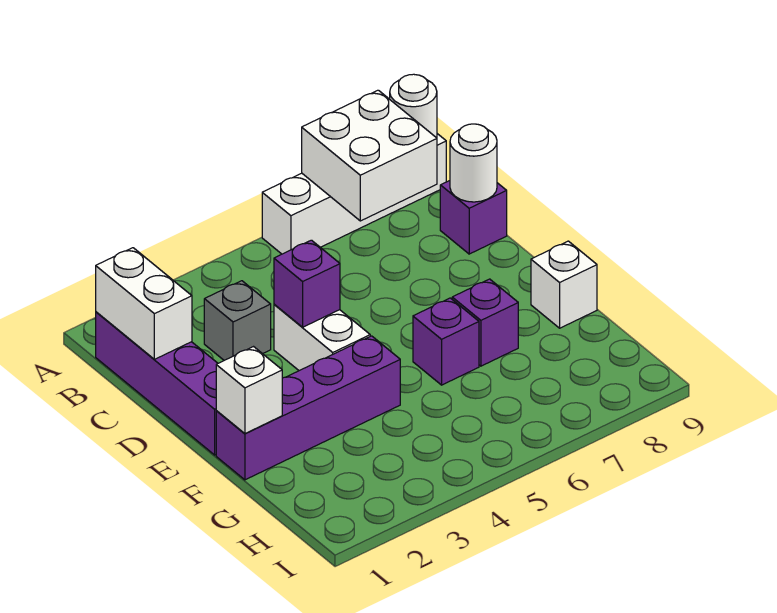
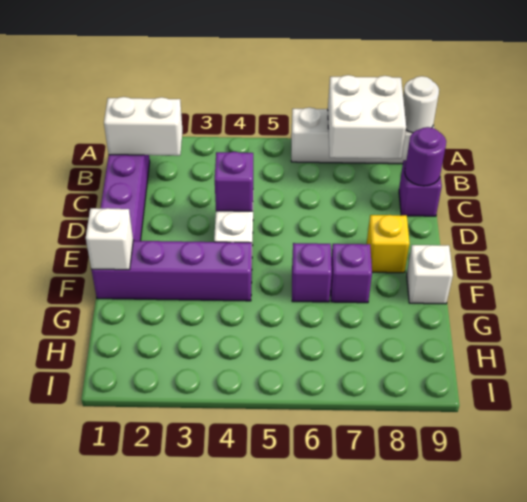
white 1x2 brick [96,248,192,359] -> white 1x2 brick turned to [104,97,183,156]
grey 1x1 brick [204,281,271,360] -> none
white 1x1 round brick [450,124,497,202] -> purple 1x1 round brick [405,127,446,186]
none -> yellow 1x1 brick [367,215,410,273]

